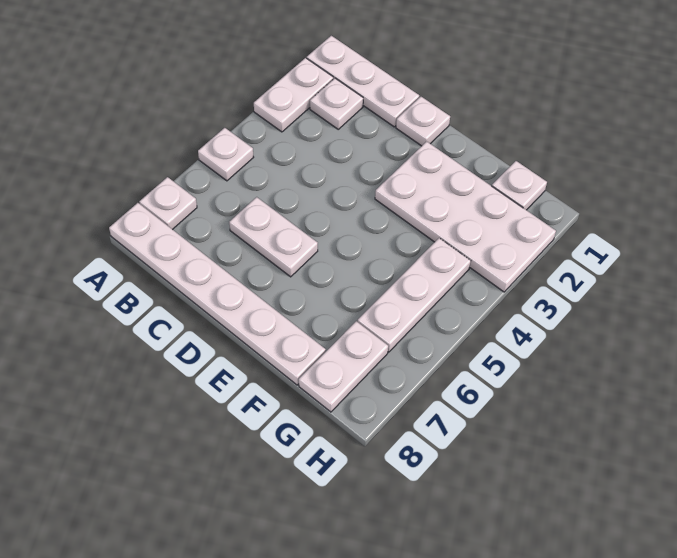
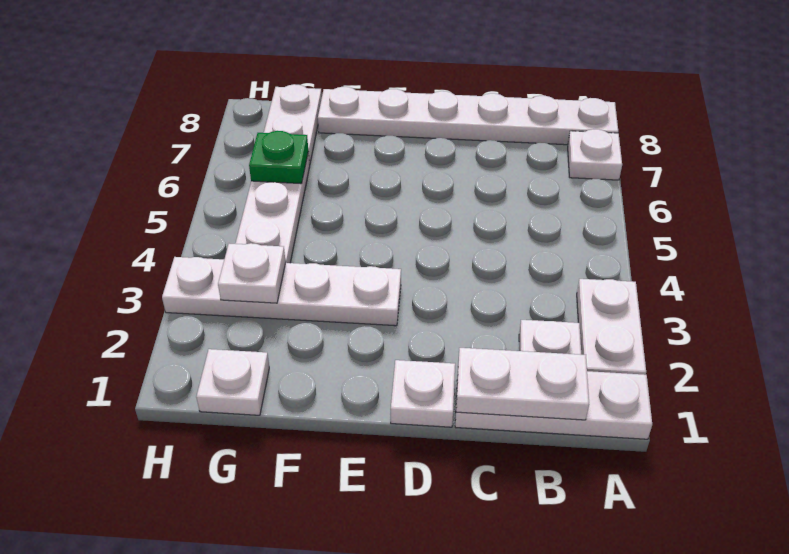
white 1x1 plate [198,128,254,181] -> white 1x1 plate moved to [218,243,286,303]
white 1x2 plate [229,197,318,277] -> white 1x2 plate moved to [456,348,589,420]
white 2x4 plate [375,142,556,292] -> white 1x4 plate [162,257,401,326]
none -> green 1x1 plate [249,131,308,184]

